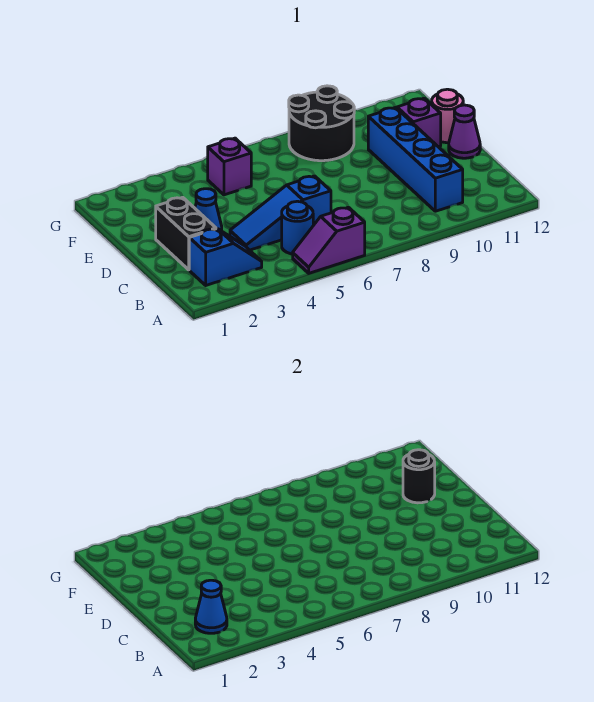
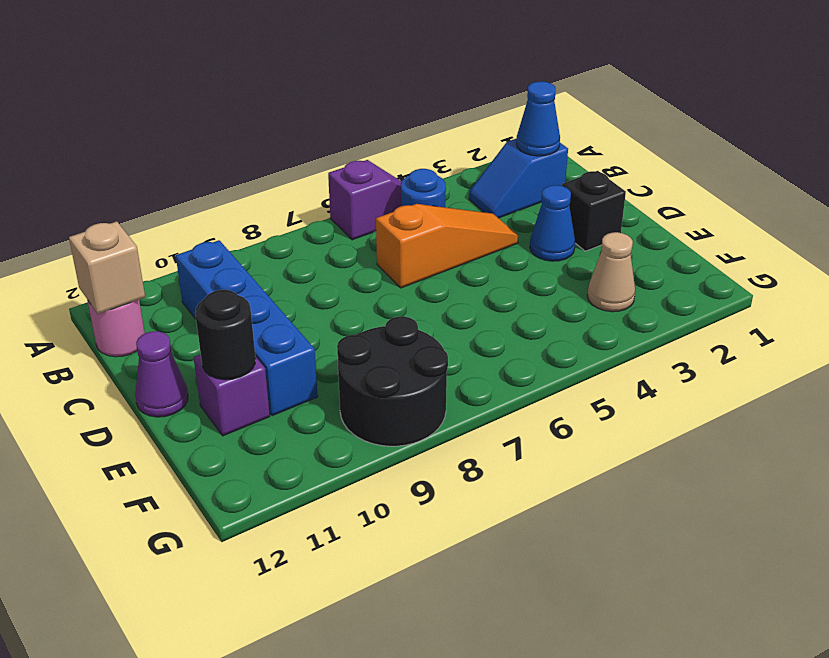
none -> tan 1x1 brick [69,221,145,314]
black 1x2 brick [156,197,216,270] -> black 1x1 brick [562,171,626,251]
blue 1x3 slope [230,176,331,250] -> orange 1x3 slope [376,204,518,288]
pink 1x1 round brick [432,89,463,143] -> pink 1x1 round brick moved to [87,300,145,357]
none -> tan 1x1 cone [587,232,635,312]
purple 1x1 brick [208,138,251,195] -> none

